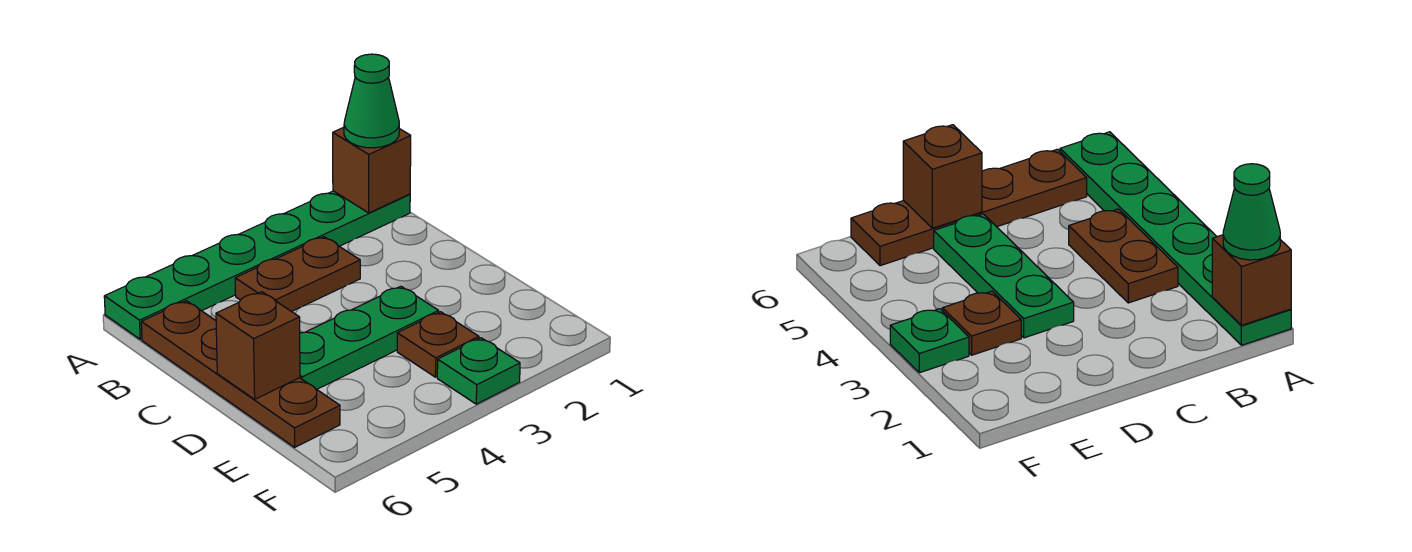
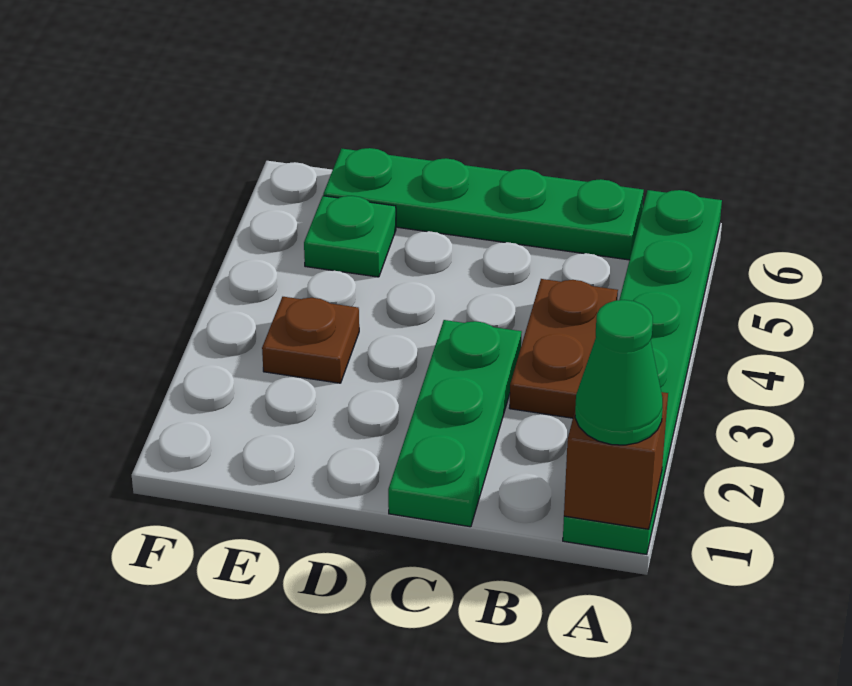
brown 1x4 plate [141,301,340,447] -> green 1x4 plate [323,148,644,260]
green 1x3 plate [300,286,439,389] -> green 1x3 plate moved to [388,320,522,527]
brown 1x1 brick [216,292,300,399] -> none
green 1x1 plate [437,338,520,404] -> green 1x1 plate moved to [304,196,396,277]

